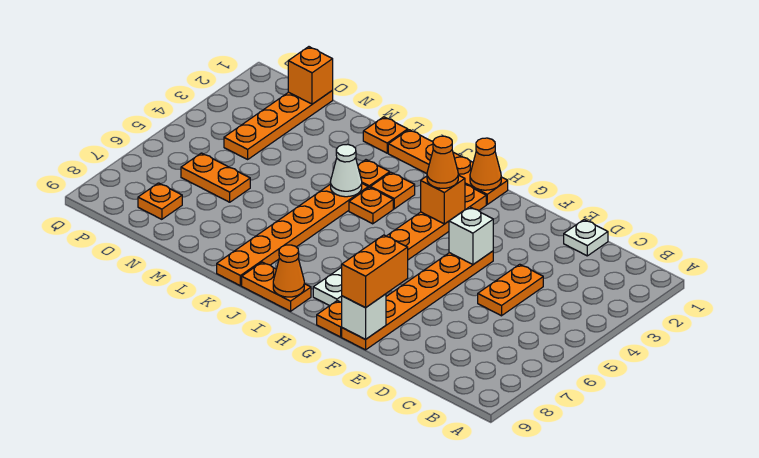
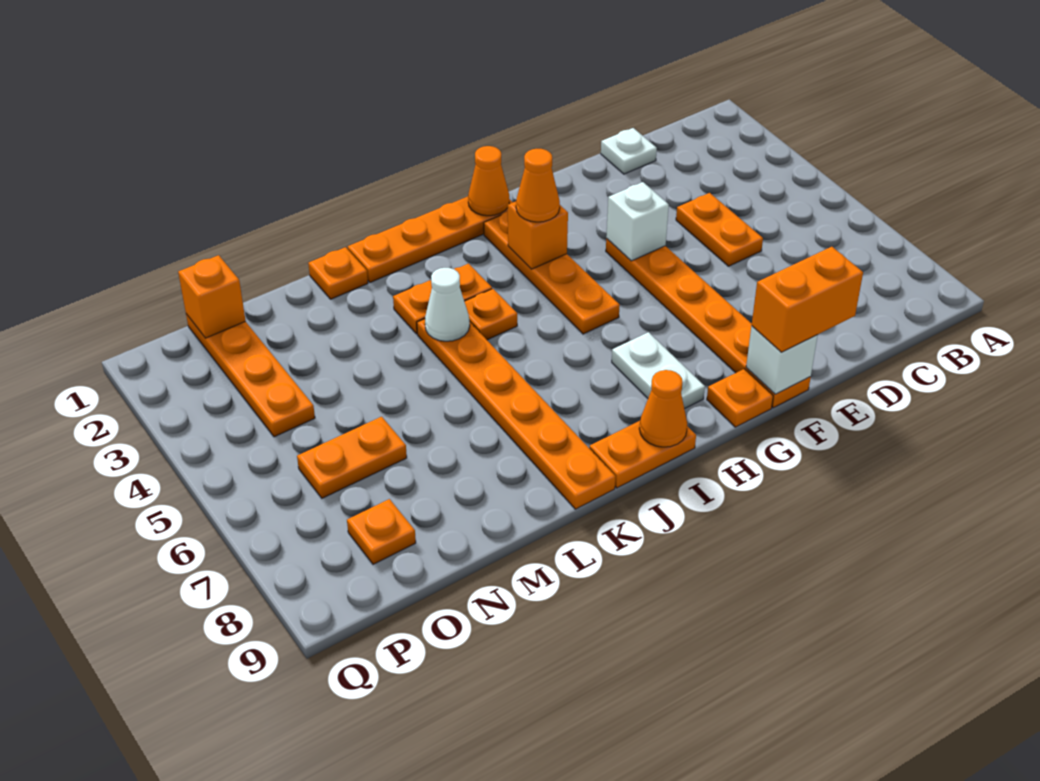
orange 1x2 brick [342,235,408,308] -> orange 1x2 brick turned to [752,247,863,352]

